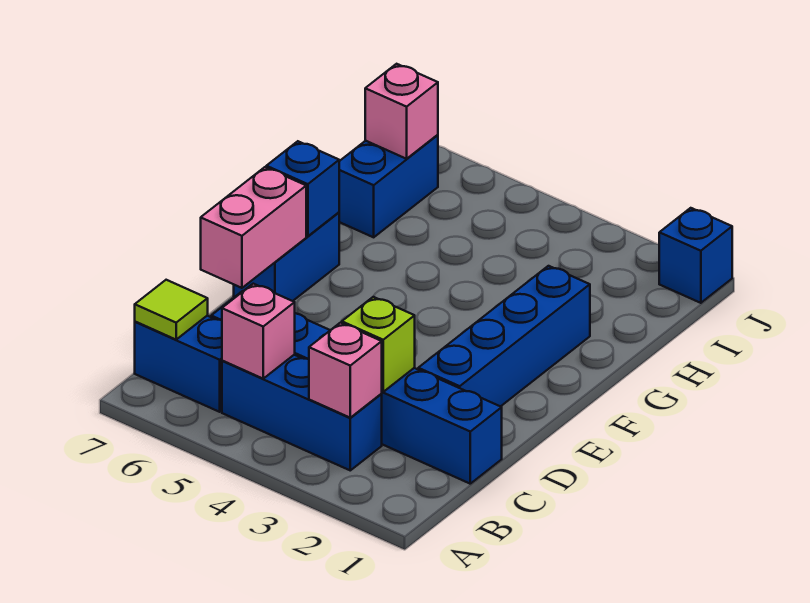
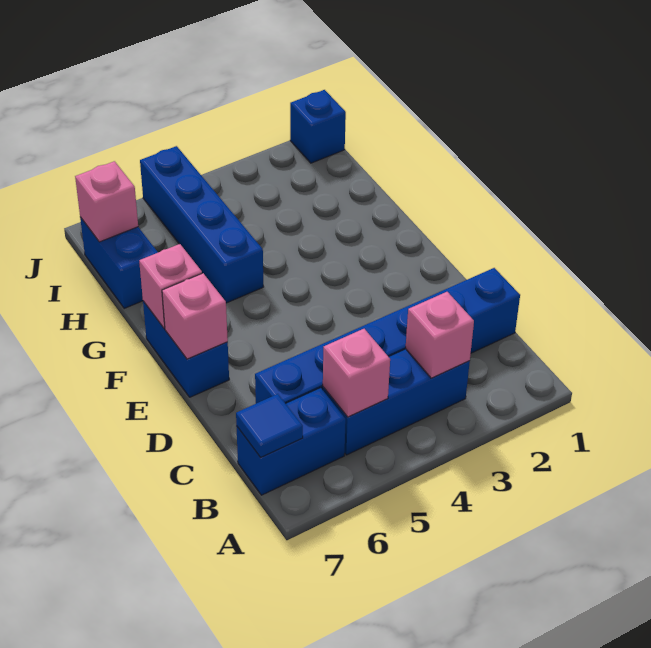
lime 1x1 tile [135,280,208,340] -> blue 1x1 tile [236,394,303,457]
lime 1x1 brick [342,297,415,392] -> none
blue 1x4 brick [418,266,590,407] -> blue 1x4 brick moved to [140,146,264,303]
pink 1x2 brick [201,167,306,288] -> pink 1x1 brick [162,273,228,359]
blue 1x1 brick [266,141,339,236] -> pink 1x1 brick [139,244,202,328]

